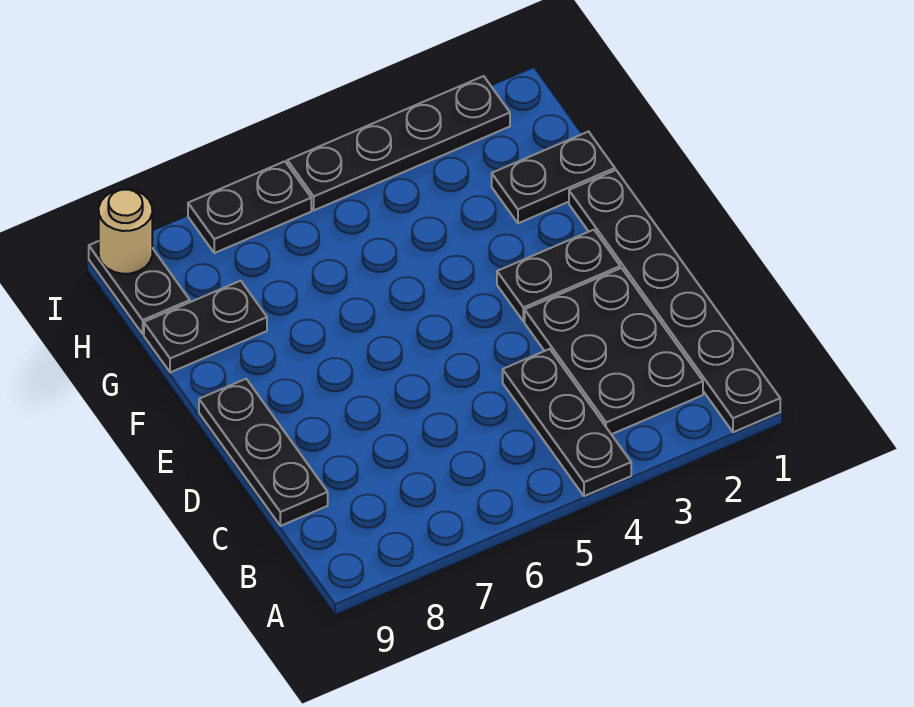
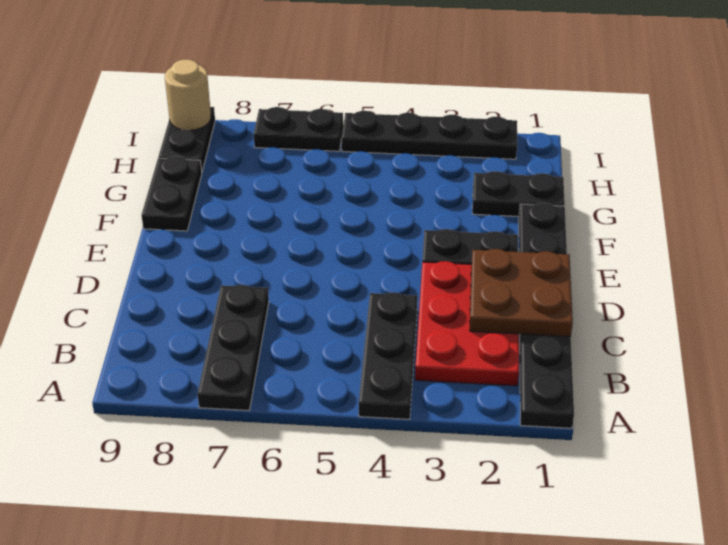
black 2x3 plate [525,268,703,434] -> red 2x3 plate [415,261,519,386]
none -> brown 2x2 plate [470,249,573,337]
black 1x3 plate [199,379,328,526] -> black 1x3 plate moved to [198,285,269,411]
black 1x2 plate [144,281,267,372] -> black 1x2 plate turned to [141,157,202,231]

